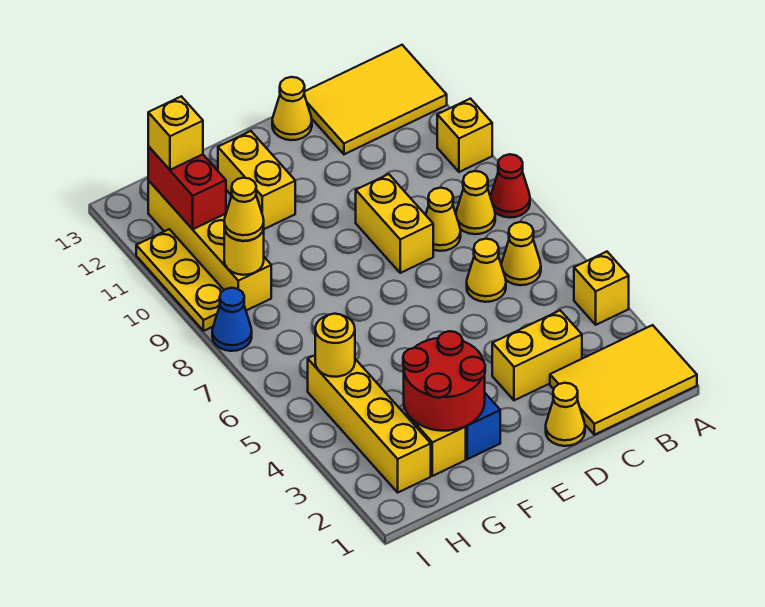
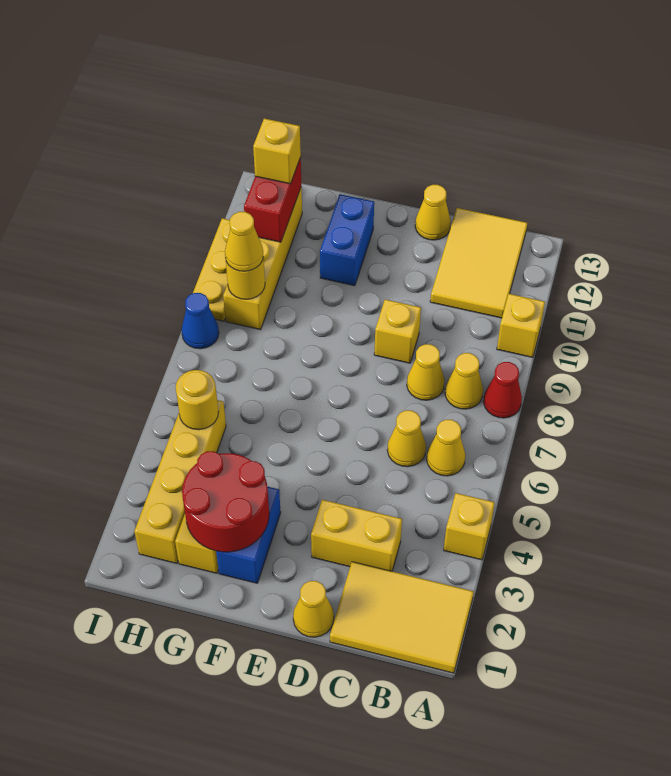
yellow 2x3 tile [304,45,447,154] -> yellow 2x3 tile turned to [430,208,527,318]
yellow 1x2 brick [356,174,433,273] -> yellow 1x1 brick [374,300,421,363]
yellow 1x2 brick [218,131,295,229] -> blue 1x2 brick [320,194,374,286]

